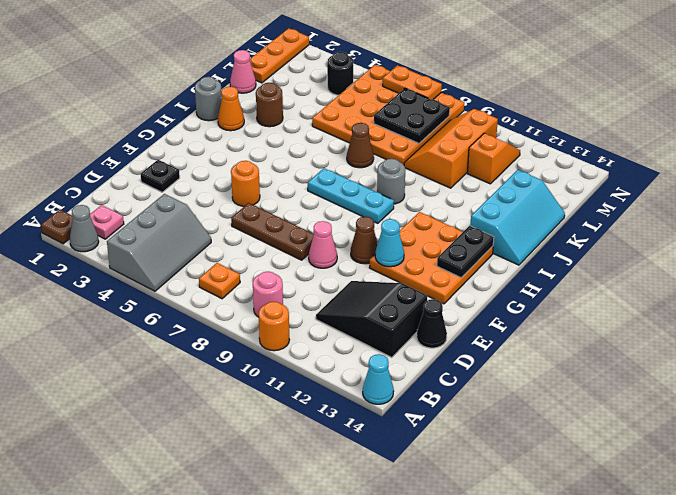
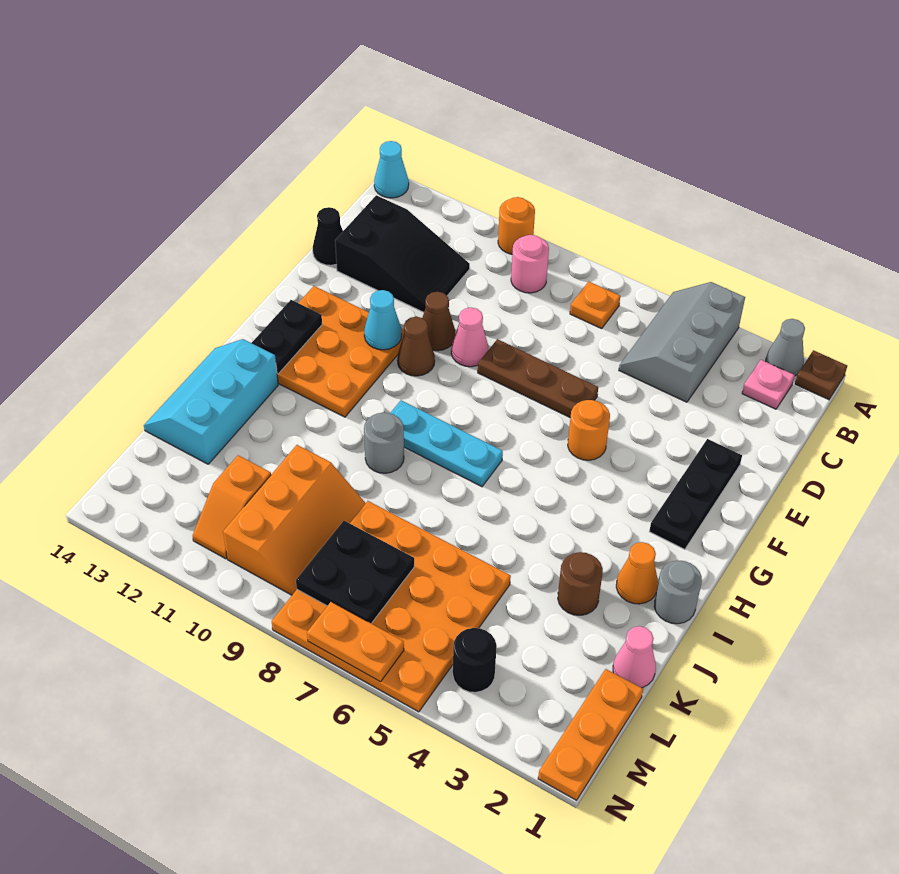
black 1x1 plate [141,160,180,192] -> black 1x3 plate [649,439,742,549]
brown 1x1 cone [347,123,374,168] -> brown 1x1 cone moved to [422,292,455,351]

